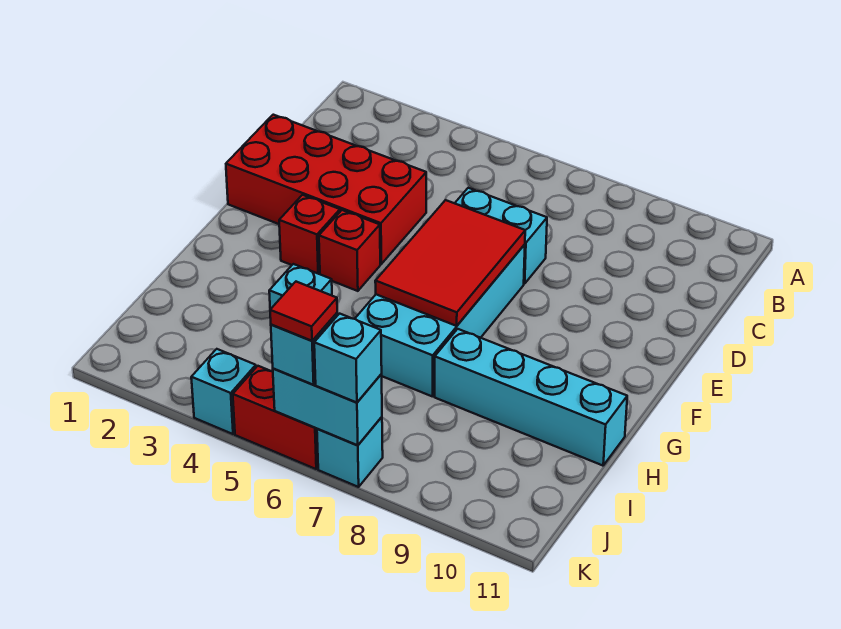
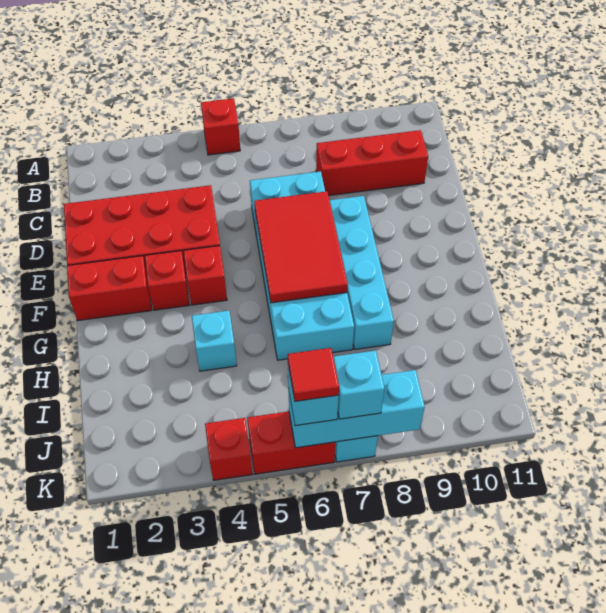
none -> red 1x1 brick [201,98,240,155]
none -> red 1x3 brick [316,130,428,196]
none -> red 1x2 brick [67,256,152,321]
cyan 1x4 brick [435,329,627,466] -> cyan 1x4 brick turned to [330,196,394,349]
cyan 1x1 brick [191,349,256,434] -> red 1x1 brick [205,418,252,480]
cyan 1x2 brick [273,368,382,445] -> cyan 1x3 brick [289,370,425,448]

